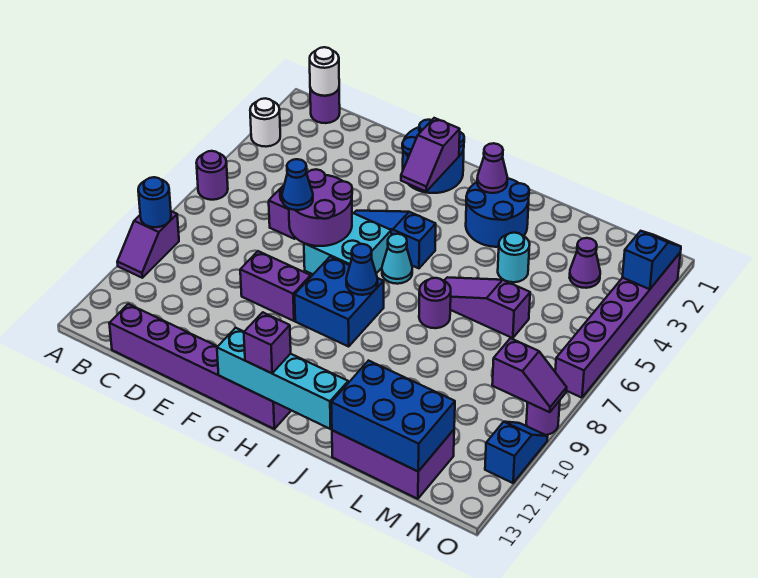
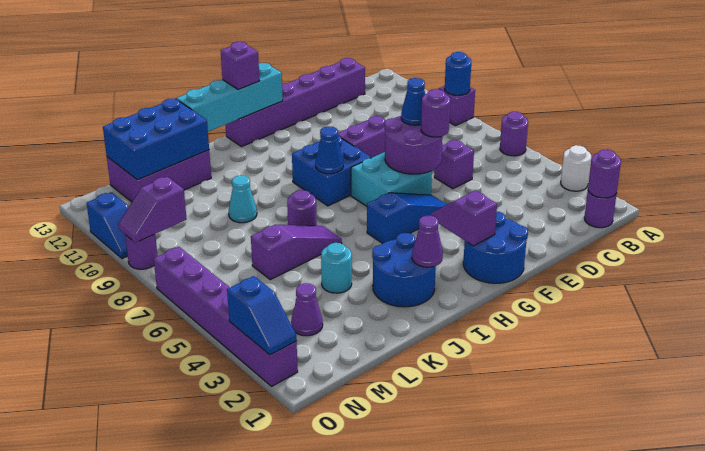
white 1x1 round brick [310,47,339,96] -> purple 1x1 round brick [588,150,621,198]
none -> purple 1x1 round brick [421,89,450,137]
cyan 1x1 cone [382,234,412,284] -> cyan 1x1 cone moved to [229,175,257,223]

